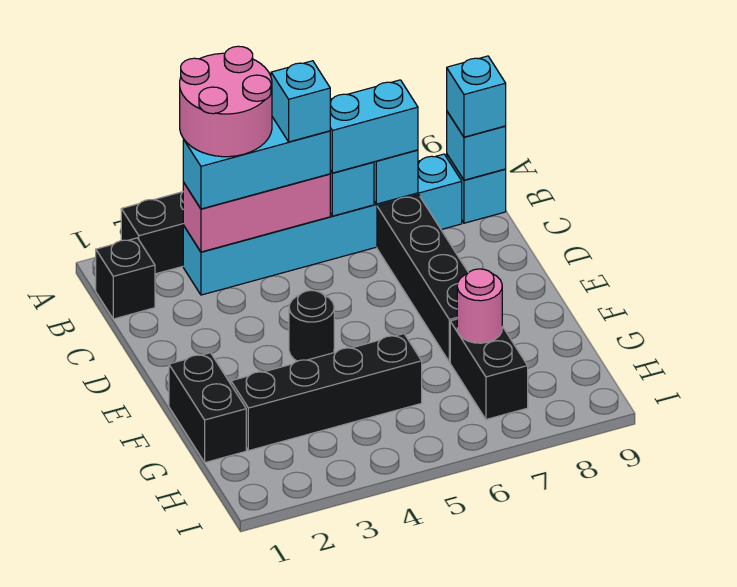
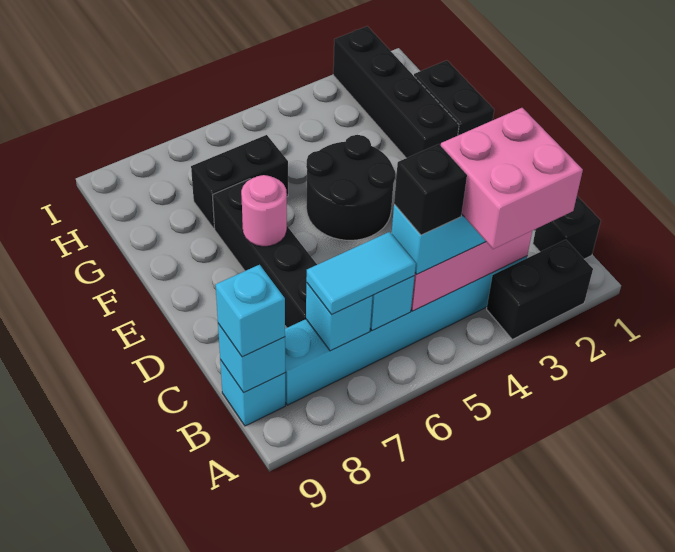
pink 2x2 round brick [180,46,272,157] -> pink 2x2 brick [441,108,583,249]
cyan 1x1 brick [271,61,330,142] -> black 1x1 brick [394,144,467,235]
cyan 1x2 brick [330,80,418,173] -> cyan 1x2 tile [306,232,416,315]
black 1x1 round brick [289,290,334,361] -> black 2x2 round brick [306,135,395,240]
black 1x4 brick [231,334,422,451] -> black 1x4 brick turned to [333,26,459,158]
black 1x2 brick [450,319,528,419] -> black 1x2 brick turned to [191,135,288,228]
pink 1x1 round brick [457,269,502,343] -> pink 1x1 round brick moved to [241,175,287,246]

